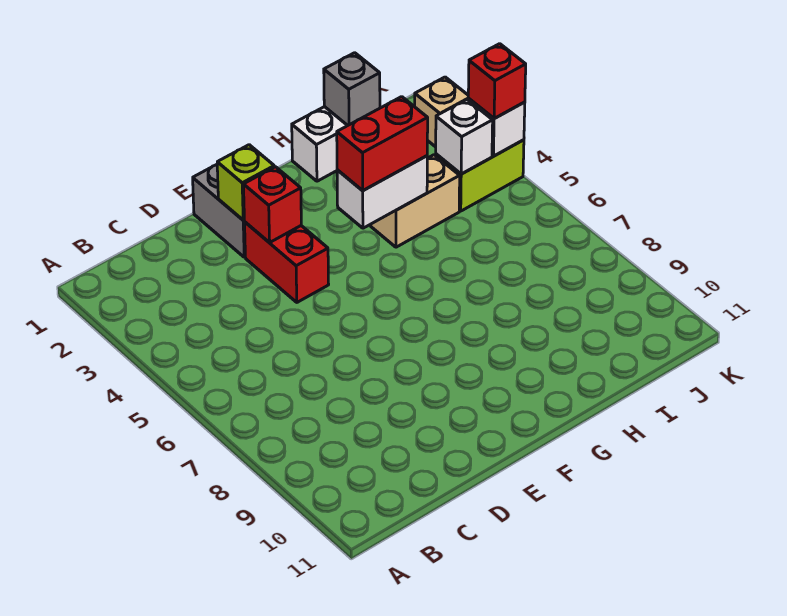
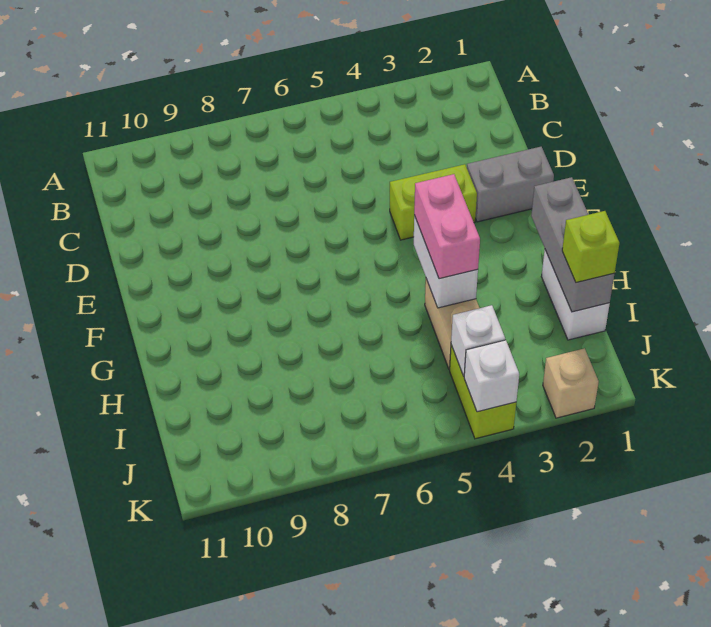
lime 1x1 brick [217,145,274,220] -> lime 1x1 brick moved to [562,211,619,283]
red 1x2 brick [245,222,329,302] -> lime 1x2 brick [390,164,477,240]
red 1x1 brick [243,167,301,243] -> none
red 1x2 brick [337,97,428,191] -> pink 1x2 brick [414,174,480,279]
grey 1x1 brick [324,53,380,125] -> grey 1x3 brick [531,177,615,312]
red 1x1 brick [468,44,526,118] -> none

